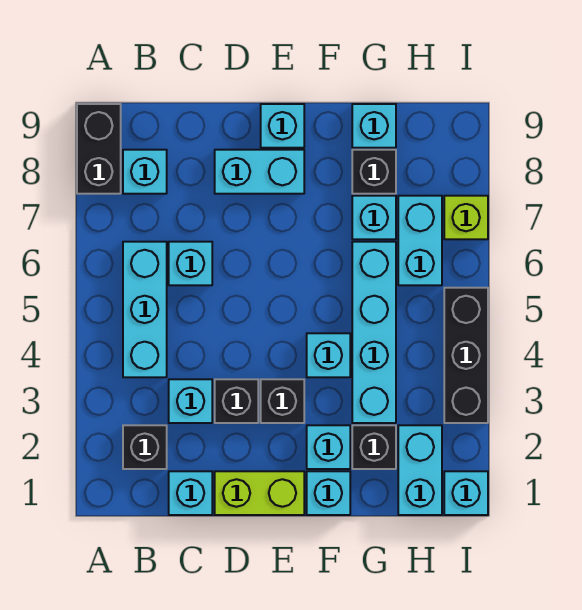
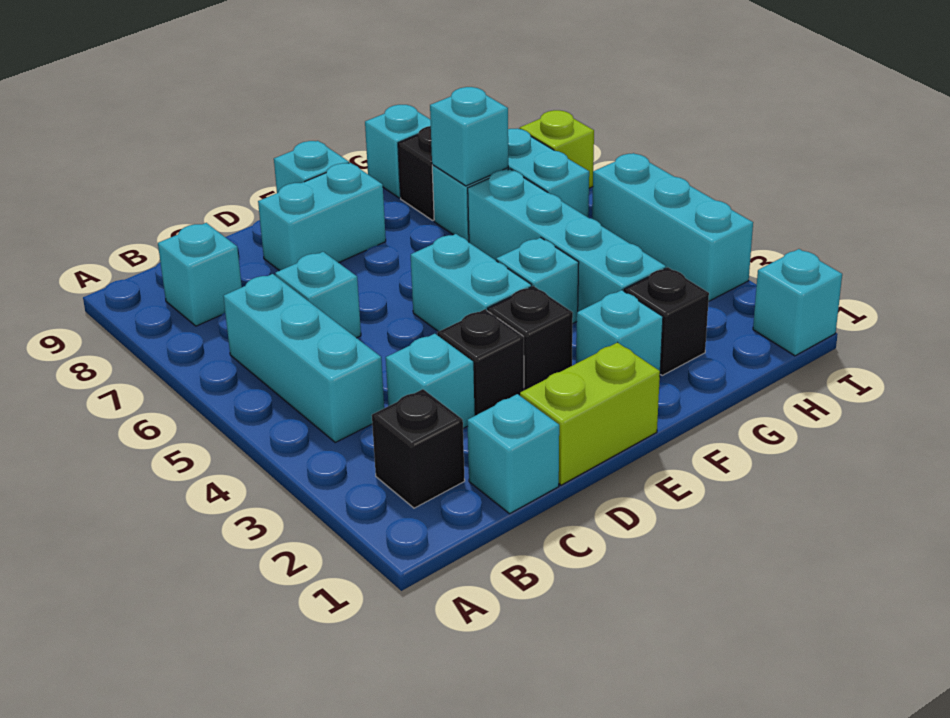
black 1x2 brick [77,104,121,194] -> none
cyan 1x1 brick [307,471,350,515] -> cyan 1x1 brick moved to [430,87,508,186]
cyan 1x2 brick [398,425,442,515] -> cyan 1x2 brick moved to [411,234,532,332]
black 1x3 brick [444,288,488,423] -> cyan 1x3 brick [592,153,753,302]

